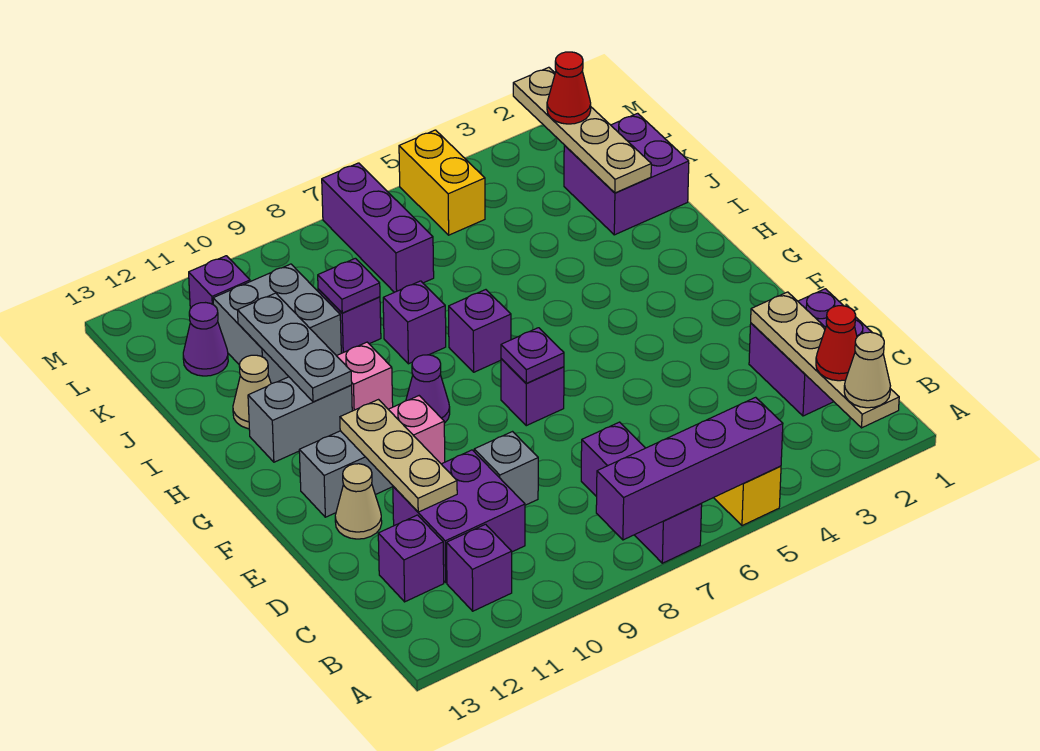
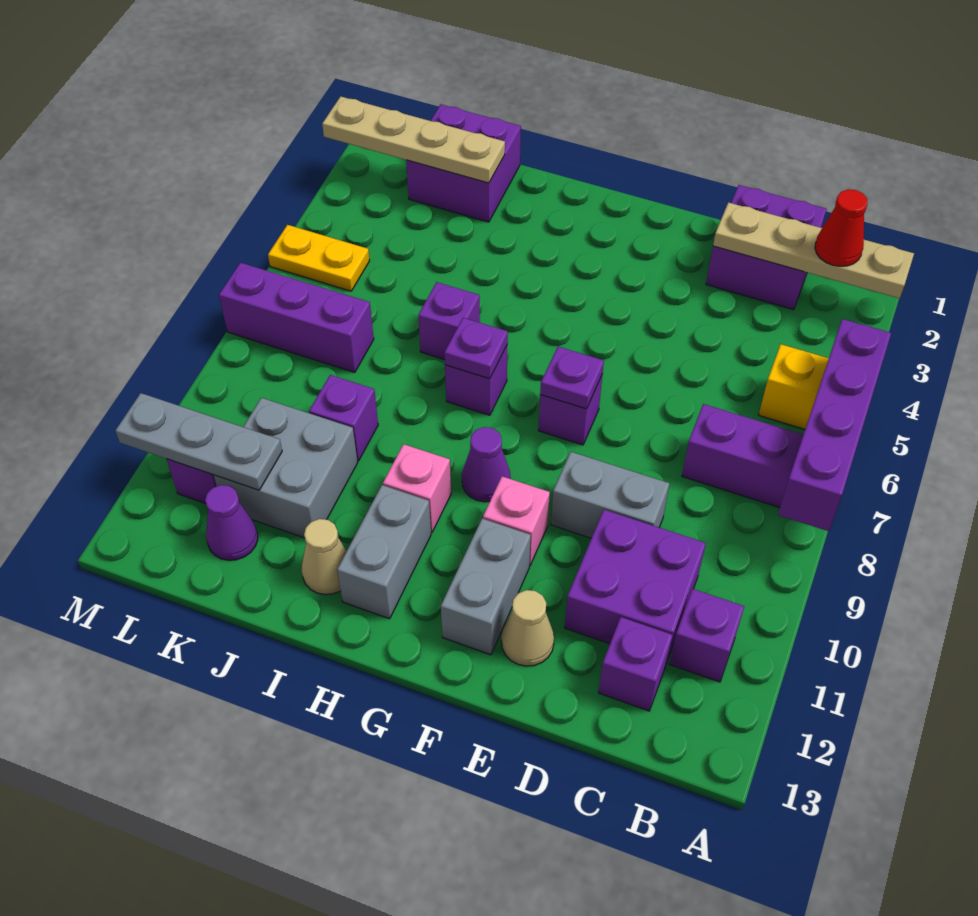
tan 1x1 cone [844,332,890,408] -> none
grey 1x1 brick [474,432,538,505] -> grey 1x2 brick [551,452,669,538]
tan 1x3 plate [340,400,457,512] -> none
grey 1x3 plate [238,293,352,402] -> grey 1x3 plate moved to [115,393,282,490]
purple 1x1 brick [383,281,446,364] -> purple 1x1 brick moved to [418,282,480,360]
purple 1x1 plate [318,258,380,313] -> purple 1x1 plate moved to [444,318,508,379]
red 1x1 cone [547,52,591,124] -> none
yellow 1x2 brick [399,130,485,235] -> yellow 1x2 plate [268,225,370,291]

